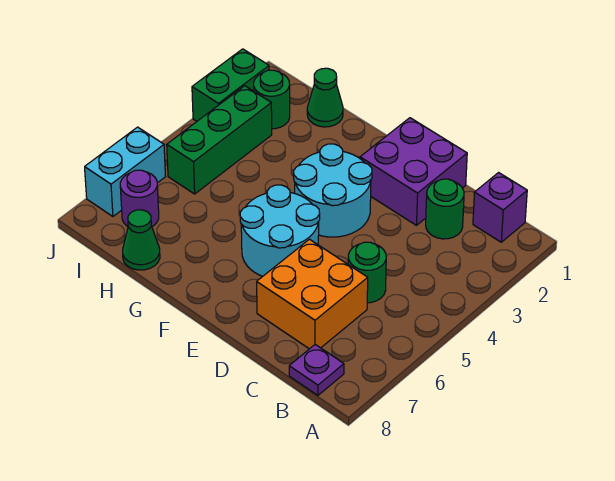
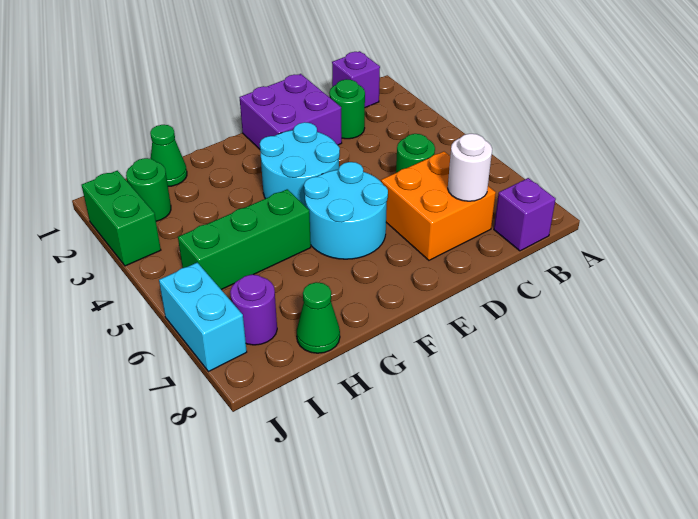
purple 1x1 plate [289,345,344,395] -> purple 1x1 brick [494,178,556,251]
none -> white 1x1 round brick [448,134,492,201]
green 1x3 brick [167,86,272,194] -> green 1x3 brick turned to [178,189,311,290]

